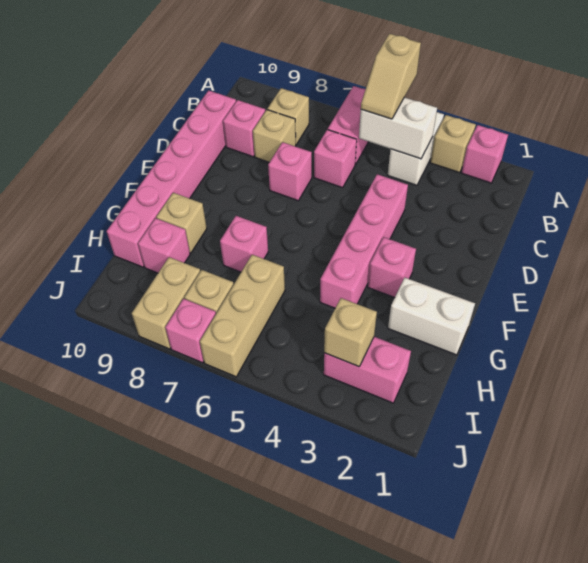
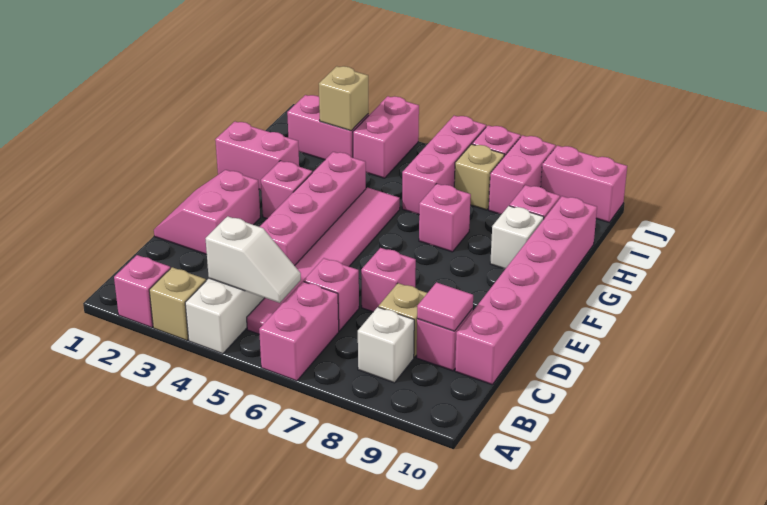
tan 1x2 slope [361,34,421,119] -> none
white 1x2 brick [359,97,437,159] -> white 1x2 slope [205,216,301,303]
none -> pink 1x6 tile [247,188,400,334]
tan 1x1 brick [267,88,309,144] -> white 1x1 brick [358,307,414,383]
none -> pink 1x1 tile [417,282,473,331]
none -> pink 2x2 slope [154,170,260,255]
white 1x2 brick [388,278,475,355] -> pink 1x2 brick [215,122,299,190]
tan 1x1 brick [156,193,207,253] -> white 1x1 brick [490,206,544,269]
tan 1x3 brick [200,255,285,377] -> pink 1x3 brick [402,116,486,214]
none -> pink 1x2 brick [353,96,419,178]
tan 1x2 brick [132,257,200,349] -> pink 1x2 brick [489,135,556,214]
none -> pink 1x2 brick [541,146,627,222]

